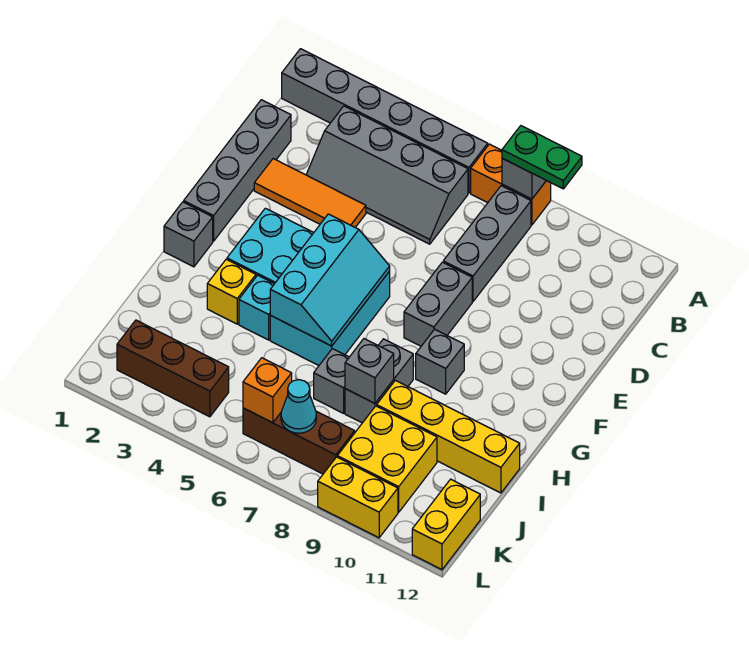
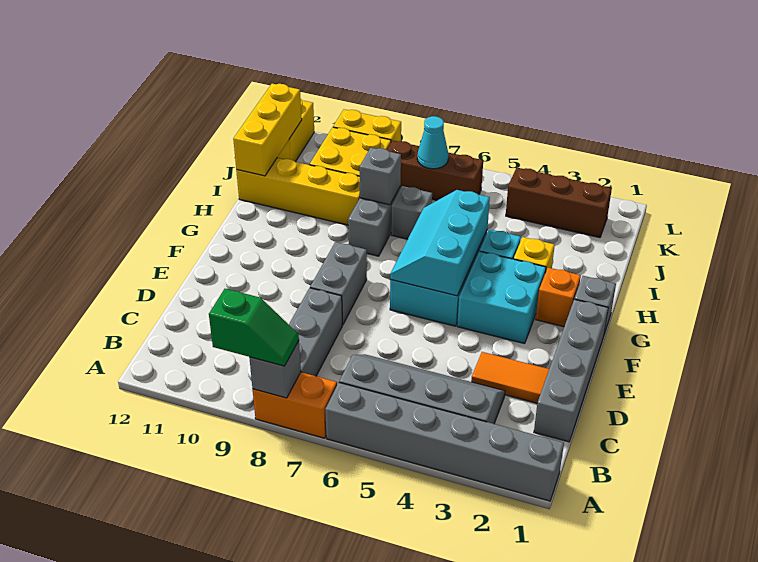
green 1x2 plate [502,126,582,189] -> green 1x2 slope [209,289,299,366]
orange 1x3 tile [254,159,366,227] -> orange 1x2 tile [471,352,549,403]
grey 1x1 brick [416,329,464,394] -> none
none -> yellow 1x3 brick [233,84,302,176]
orange 1x1 brick [243,358,292,423] -> orange 1x1 brick moved to [536,268,581,327]

